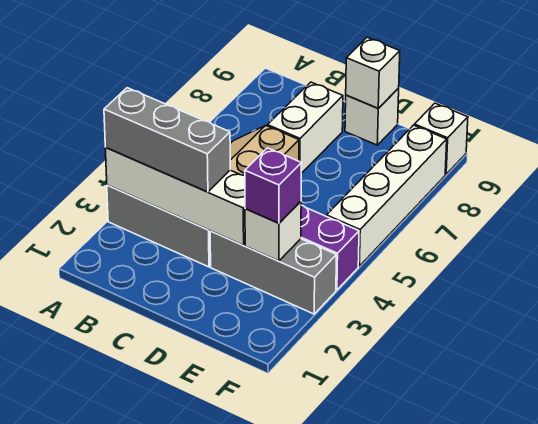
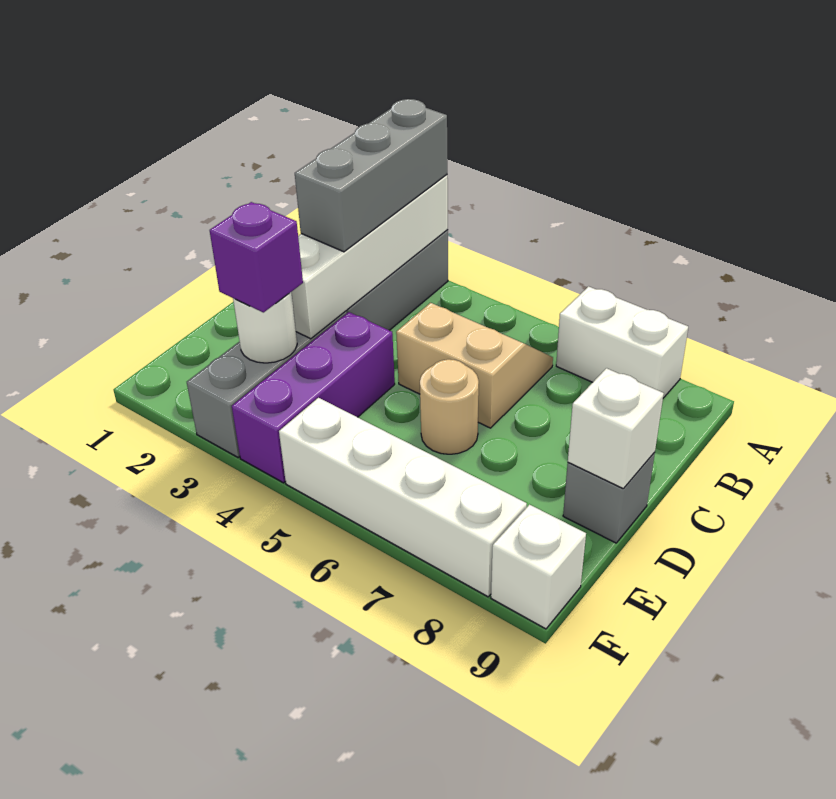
white 1x2 brick [268,82,343,173] -> white 1x2 brick moved to [556,286,688,398]
none -> tan 1x1 round brick [420,359,479,454]
white 1x1 brick [345,88,399,145] -> grey 1x1 brick [563,453,655,543]
white 1x1 brick [245,201,301,261] -> white 1x1 round brick [233,292,297,363]

